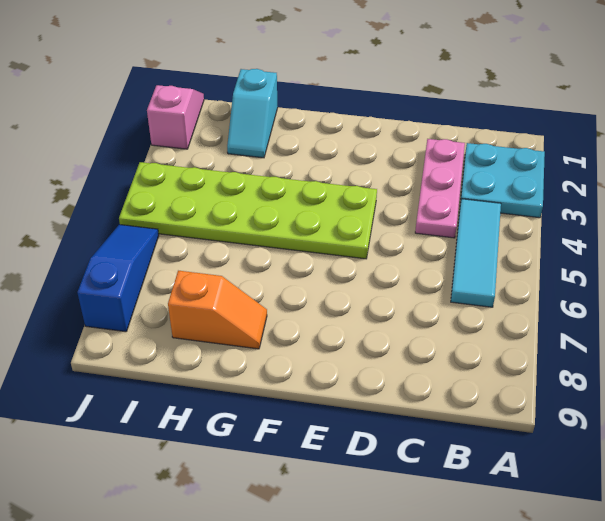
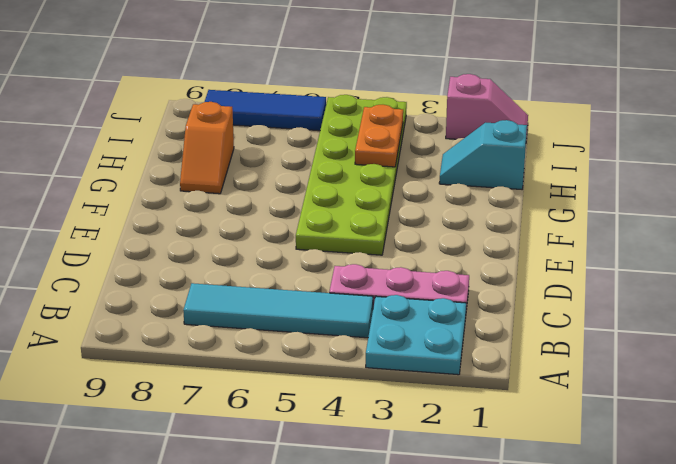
cyan 1x3 tile [451,199,501,307] -> cyan 1x4 tile [183,283,373,338]
none -> orange 1x2 plate [355,105,403,167]
blue 1x3 slope [77,224,159,332] -> blue 1x3 tile [205,90,326,131]

